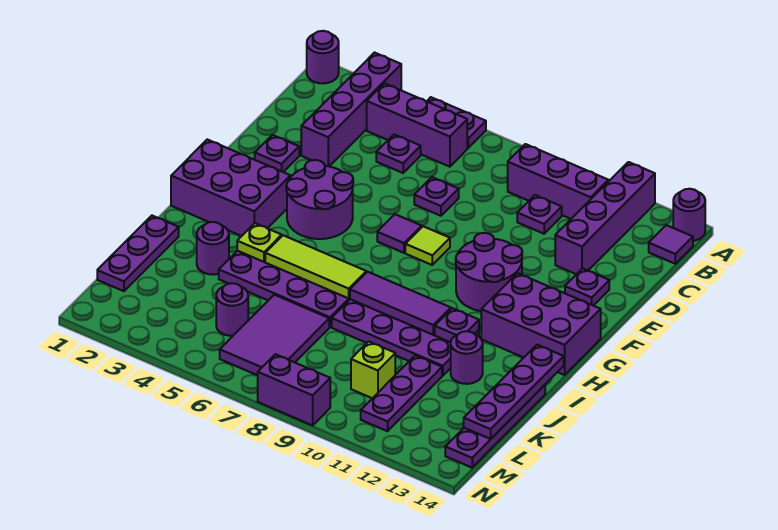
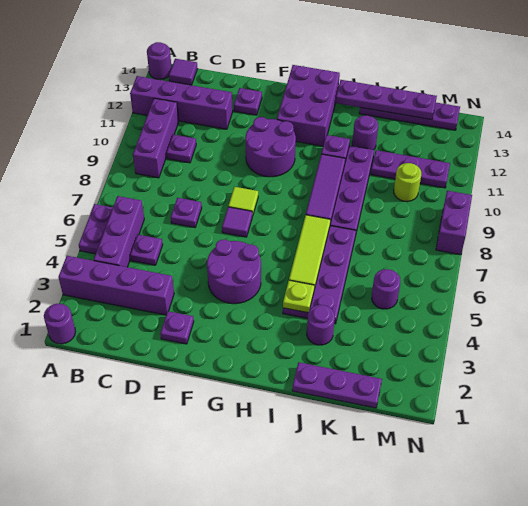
purple 2x3 brick [171,140,290,236] -> none
purple 2x3 tile [220,295,329,375] -> none
lime 1x1 brick [351,341,395,398] -> lime 1x1 round brick [394,163,421,202]

